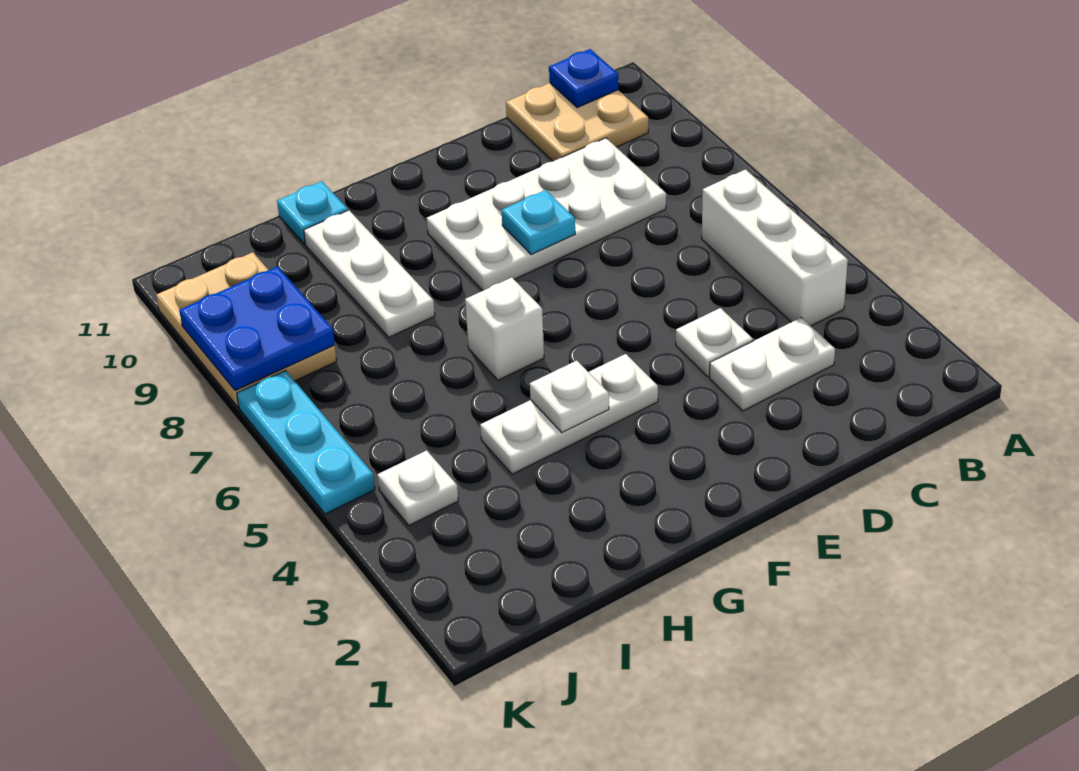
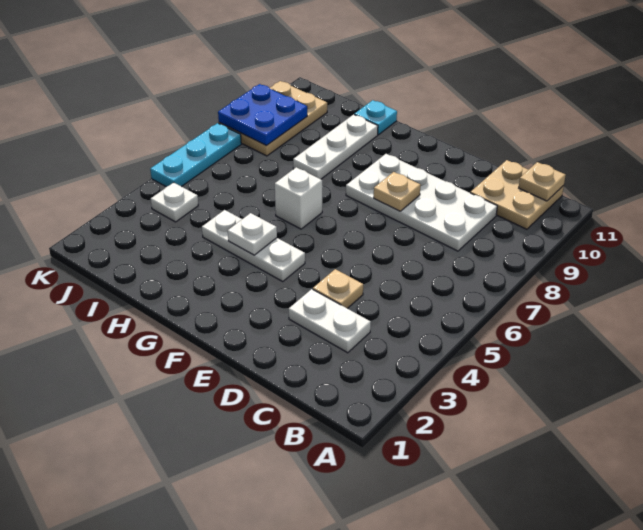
white 1x3 brick [702,169,848,326] -> none
blue 1x1 plate [549,49,618,108] -> tan 1x1 plate [519,162,566,201]
white 1x1 plate [676,308,753,377] -> tan 1x1 plate [313,269,363,308]
cyan 1x1 plate [502,190,575,255] -> tan 1x1 plate [374,172,421,211]

